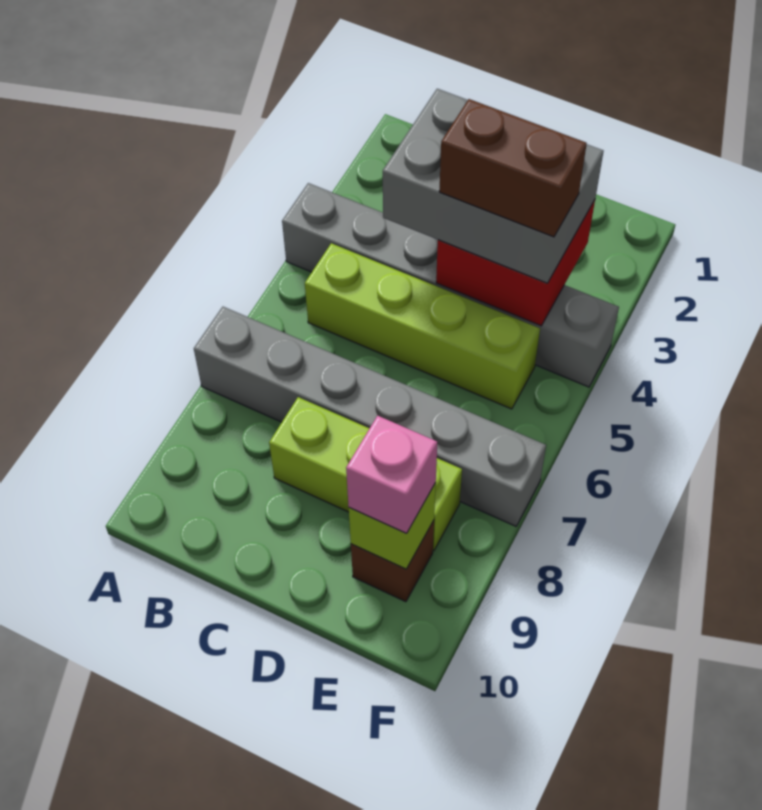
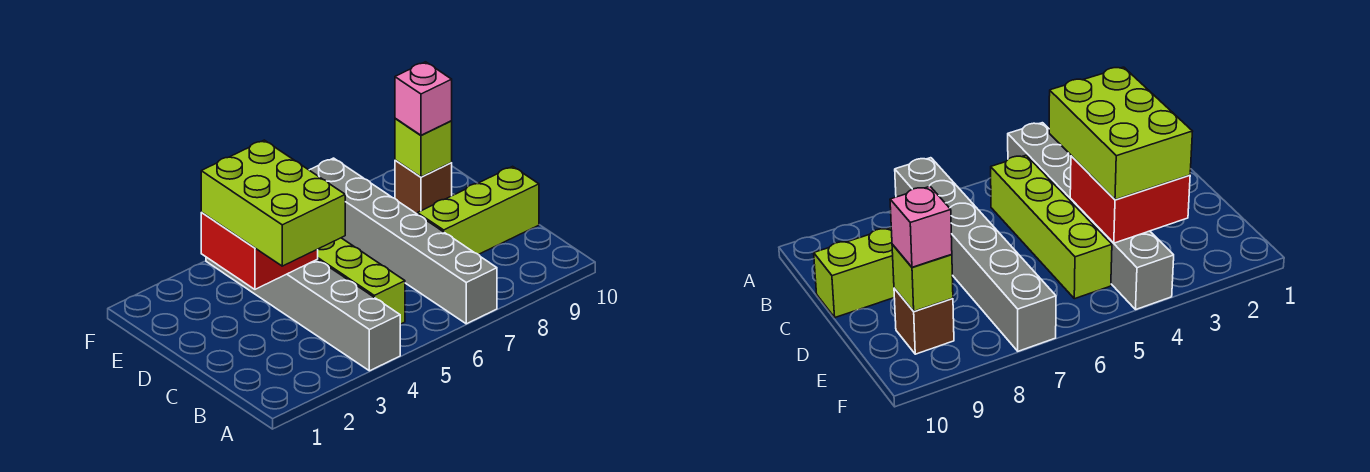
grey 2x3 brick [383,89,604,283] -> lime 2x3 brick [201,140,345,266]
lime 1x3 brick [269,397,462,551] -> lime 1x3 brick turned to [418,166,539,255]
brown 1x2 brick [439,99,587,237] -> none

